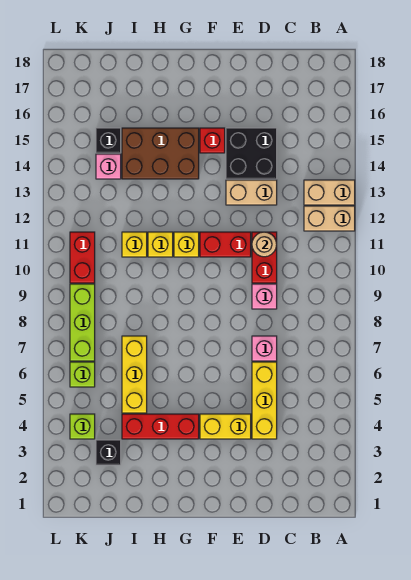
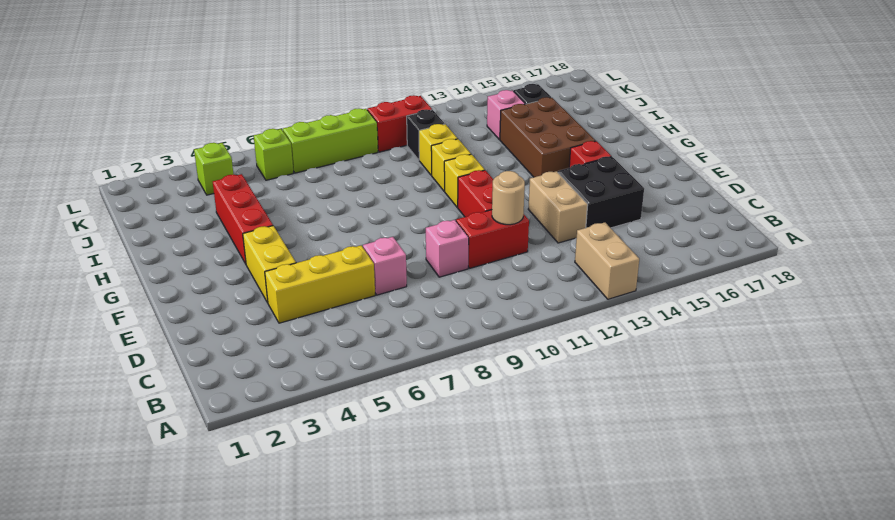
tan 1x2 brick [304,206,355,231] -> none
yellow 1x3 brick [122,336,147,413] -> none
black 1x1 brick [96,440,121,465] -> black 1x1 brick moved to [407,109,445,160]

